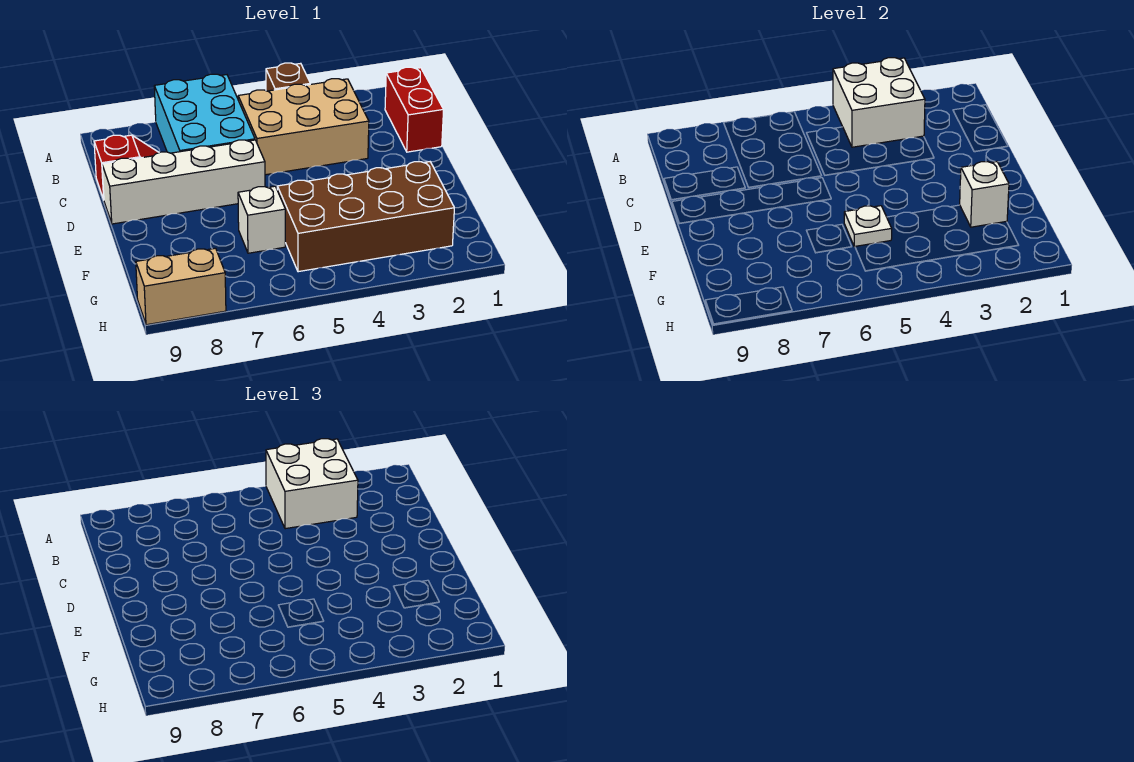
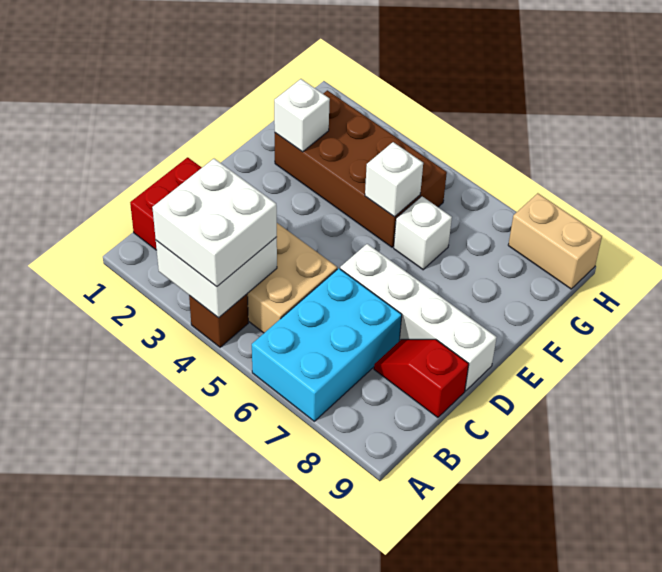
white 1x1 plate [844,206,892,247] -> white 1x1 brick [365,142,423,217]

